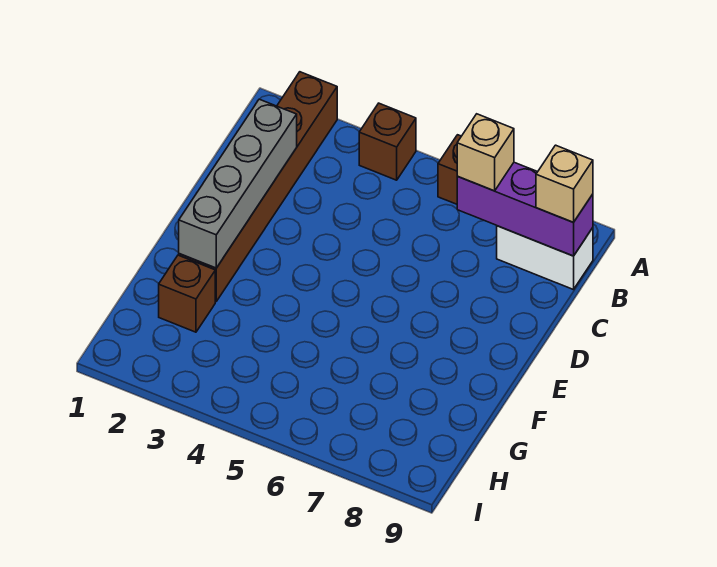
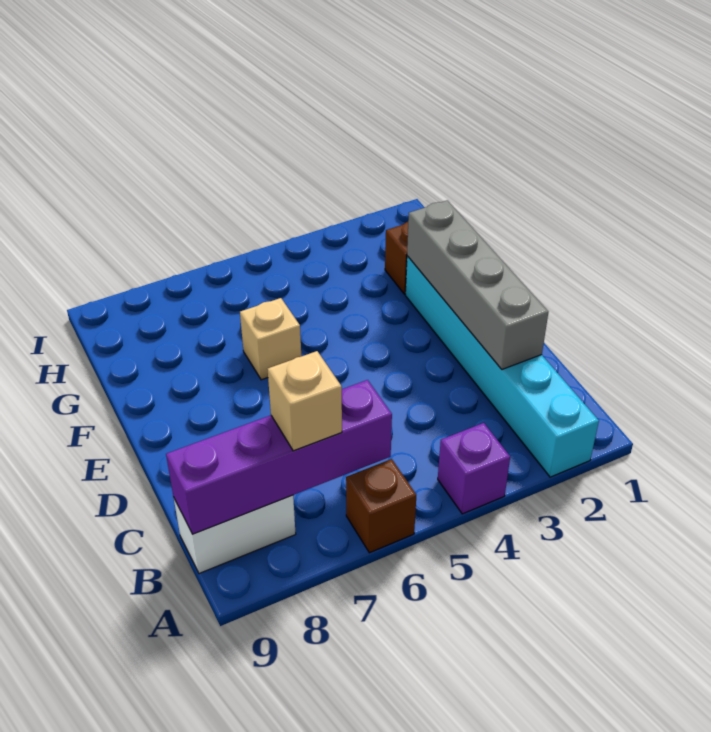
brown 1x6 brick [179,72,337,301] -> cyan 1x6 brick [406,256,599,477]
brown 1x1 brick [359,103,416,180] -> purple 1x1 brick [438,423,510,514]
purple 1x3 brick [457,162,593,256] -> purple 1x4 brick [166,380,392,534]
tan 1x1 brick [536,145,593,222] -> tan 1x1 brick moved to [240,298,301,380]

